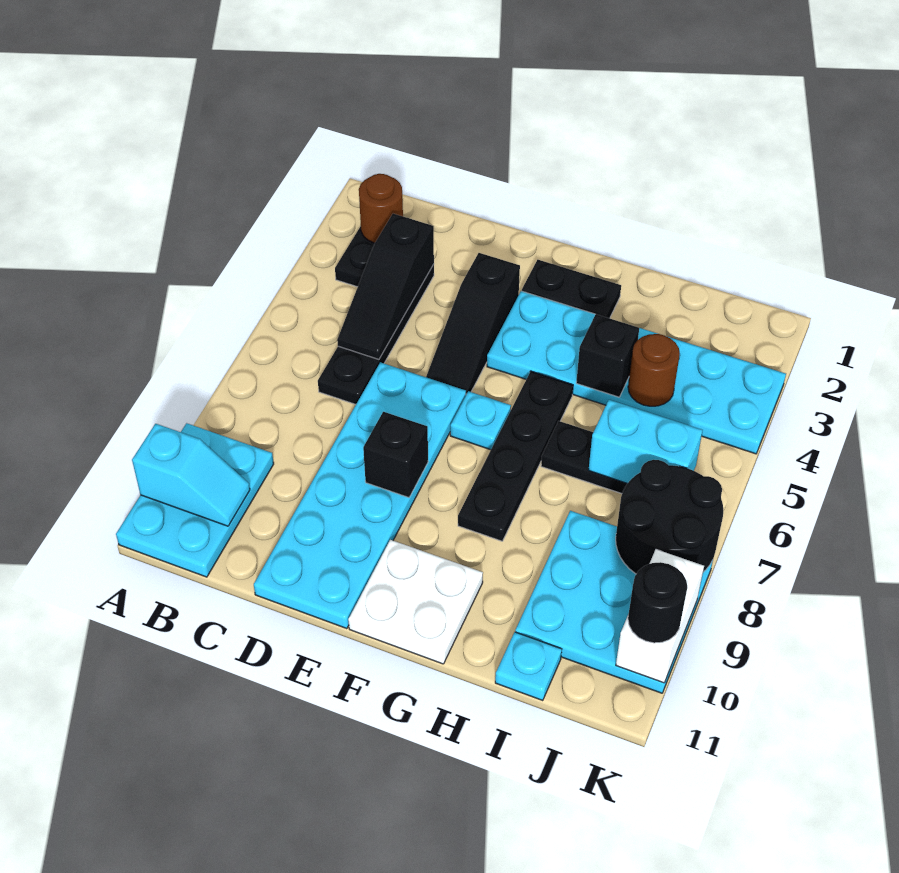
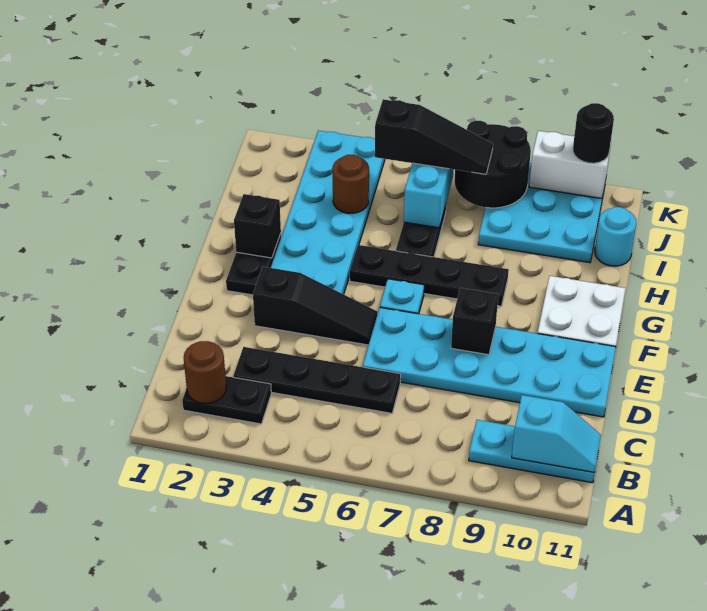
cyan 2x3 plate [116,423,274,577] -> cyan 1x3 plate [469,420,595,483]
cyan 1x2 slope [132,424,250,526] -> cyan 1x2 slope turned to [512,395,601,472]
black 1x3 slope [337,214,434,359] -> black 1x3 slope moved to [375,99,493,174]
black 1x1 brick [576,314,639,397] -> black 1x1 brick moved to [234,194,281,258]
cyan 1x1 plate [495,632,562,701] -> cyan 1x1 round brick [595,207,636,266]

